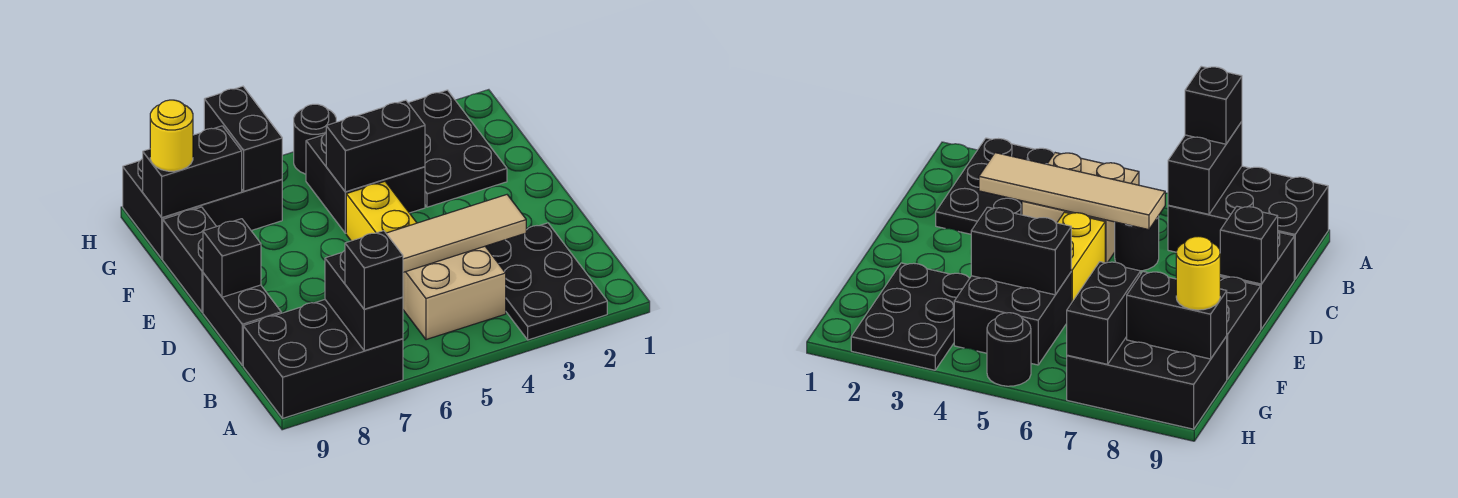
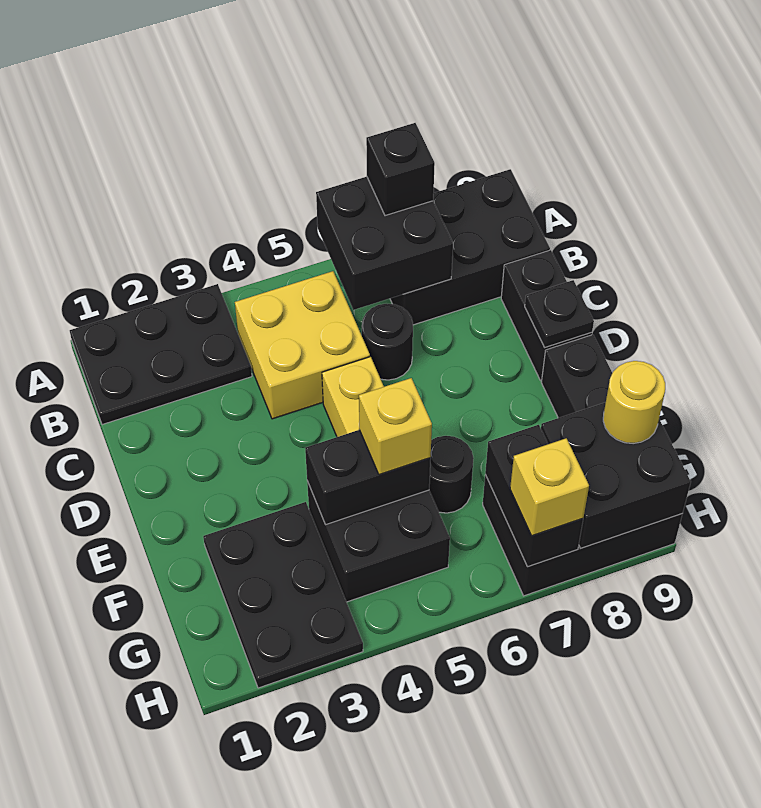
black 2x3 plate [485,223,607,340] -> black 2x3 plate turned to [70,284,252,425]
black 1x2 brick [325,251,403,351] -> black 2x2 brick [316,177,453,310]
tan 2x2 brick [403,246,506,340] -> yellow 2x2 brick [235,271,370,419]
tan 1x4 tile [386,195,526,272] -> none
black 1x1 brick [203,219,261,297] -> black 1x1 plate [525,280,594,347]
none -> yellow 1x1 brick [359,378,432,475]
black 1x2 brick [143,126,242,217] -> black 2x2 brick [541,402,691,548]
black 1x1 round brick [294,104,336,174] -> black 1x1 round brick moved to [429,436,474,513]
none -> yellow 1x1 brick [510,438,589,536]

